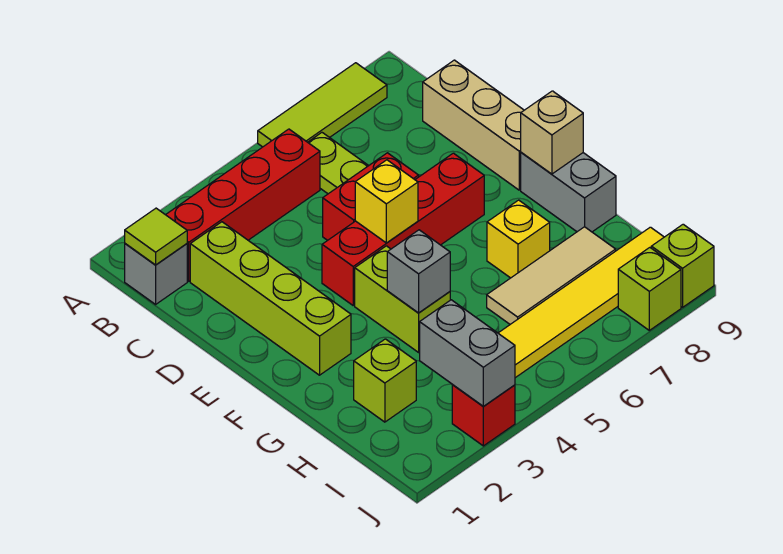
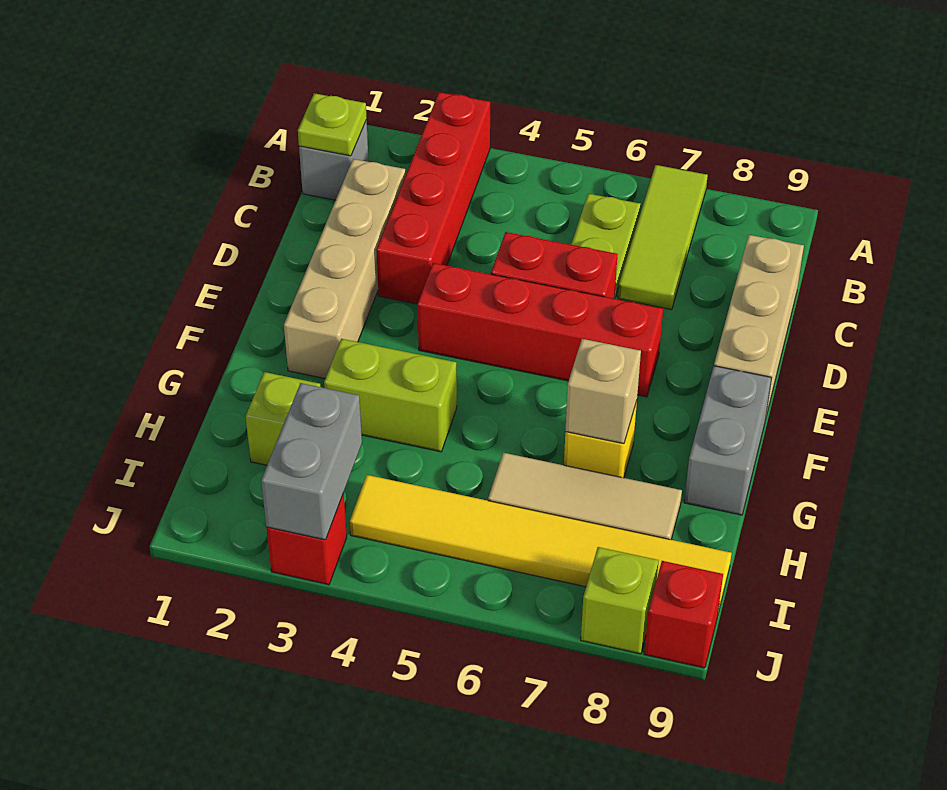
lime 1x3 tile [258,63,387,147] -> lime 1x3 tile turned to [618,165,708,310]
lime 1x1 tile [125,208,187,265] -> lime 1x1 plate [298,93,367,156]
red 1x4 brick [166,129,320,281] -> red 1x4 brick turned to [376,92,490,304]
lime 1x4 brick [190,222,351,375] -> tan 1x4 brick [284,159,406,378]
yellow 1x1 brick [355,160,418,243] -> none
lime 1x2 brick [355,246,450,352] -> lime 1x2 brick turned to [324,339,457,452]
tan 1x1 brick [521,91,583,174] -> tan 1x1 brick moved to [565,339,641,444]
grey 1x1 brick [387,230,450,313] -> none
lime 1x1 brick [651,224,714,307] -> red 1x1 brick [644,561,723,668]

